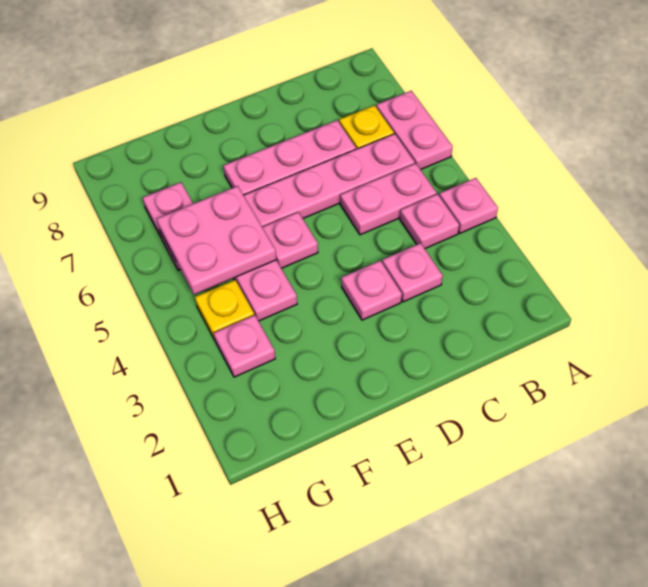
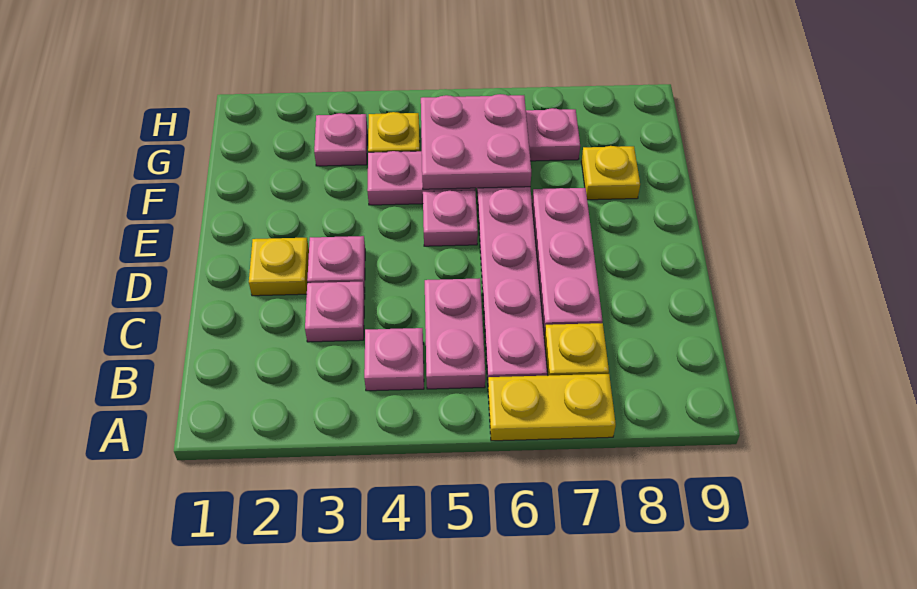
pink 1x1 plate [439,178,498,233] -> none
pink 1x2 plate [376,91,453,170] -> yellow 1x2 plate [488,374,616,441]
none -> yellow 1x1 plate [249,238,309,296]
none -> yellow 1x1 plate [581,146,640,200]

